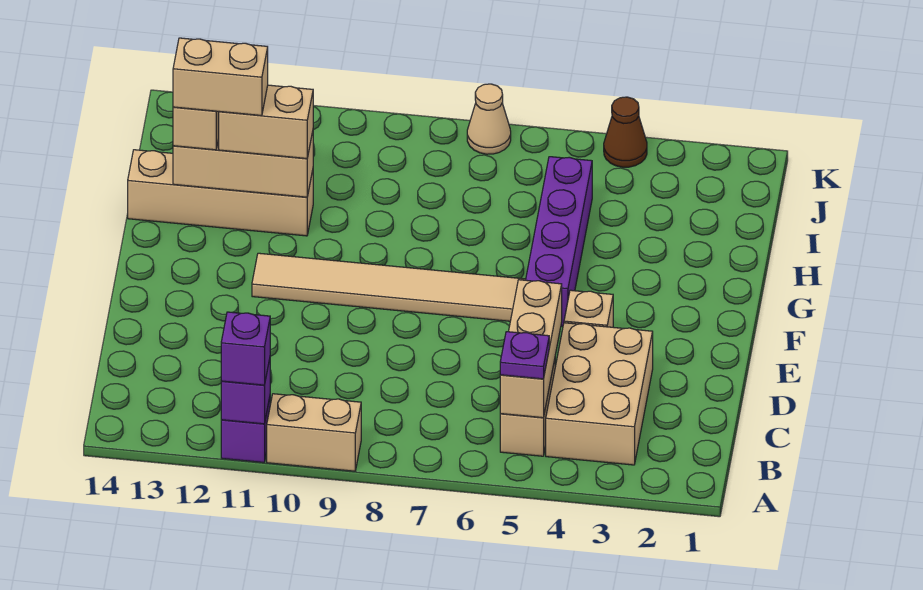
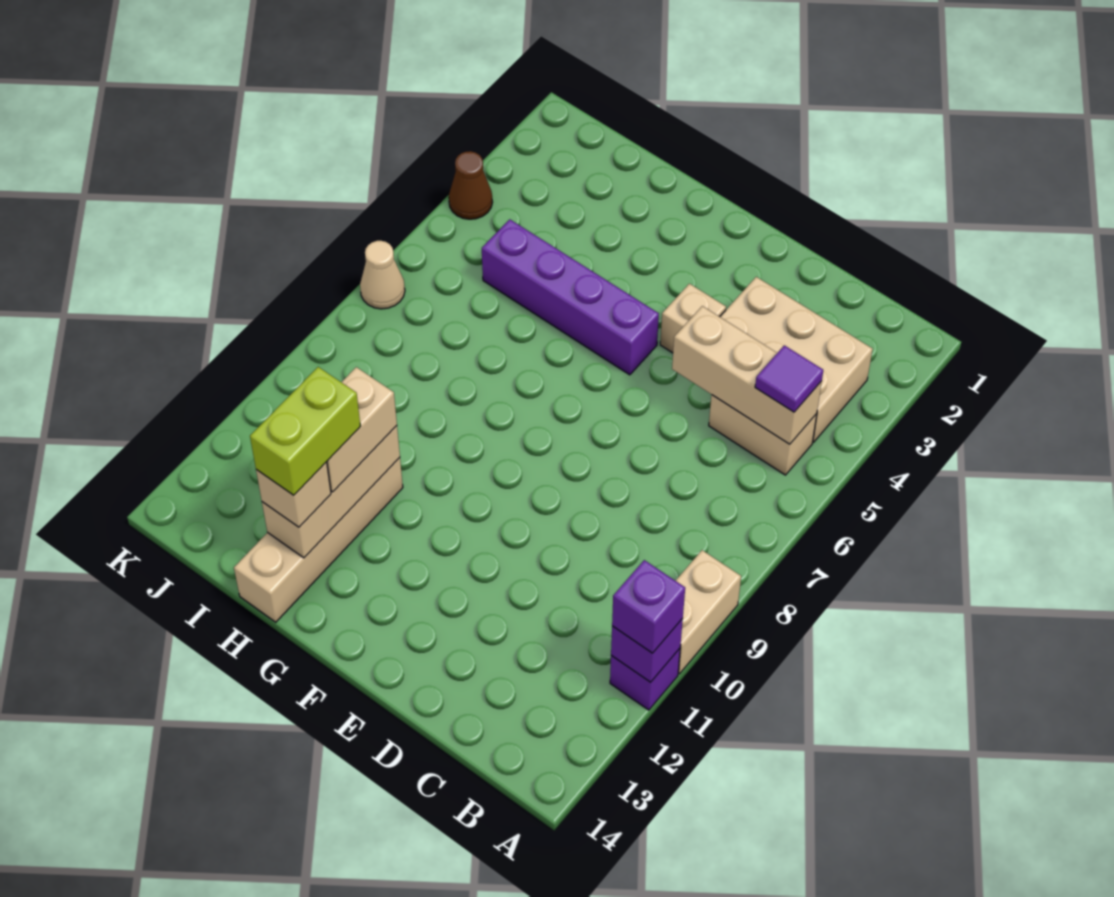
purple 1x1 plate [500,332,549,379] -> purple 1x1 tile [755,345,823,412]
tan 1x6 tile [252,253,526,321] -> none
tan 1x2 brick [173,38,268,116] -> lime 1x2 brick [250,367,360,495]

